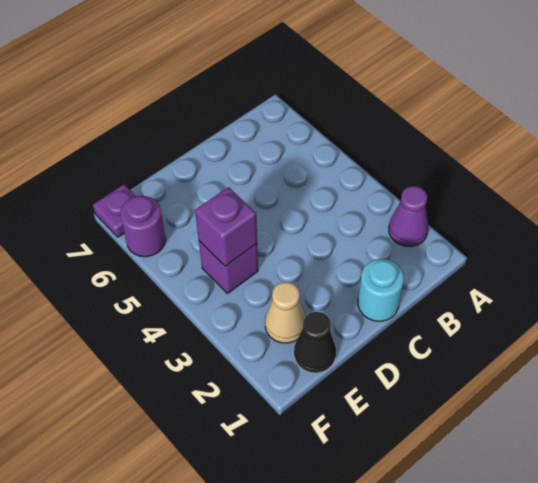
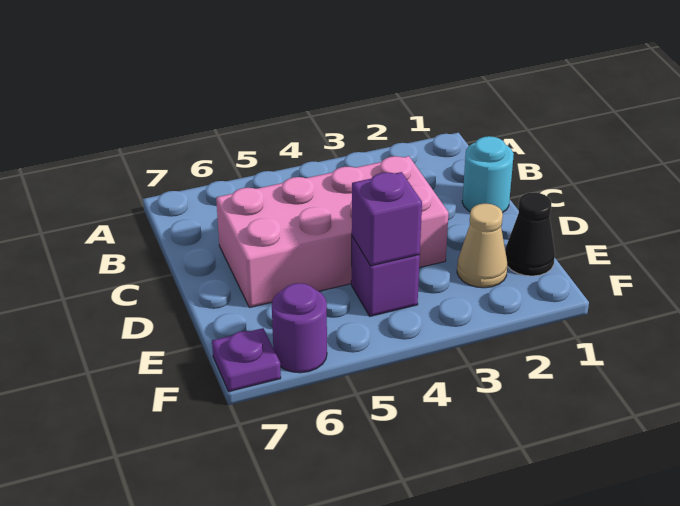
purple 1x1 cone [389,186,428,247] -> none
none -> pink 2x4 brick [216,156,449,308]

